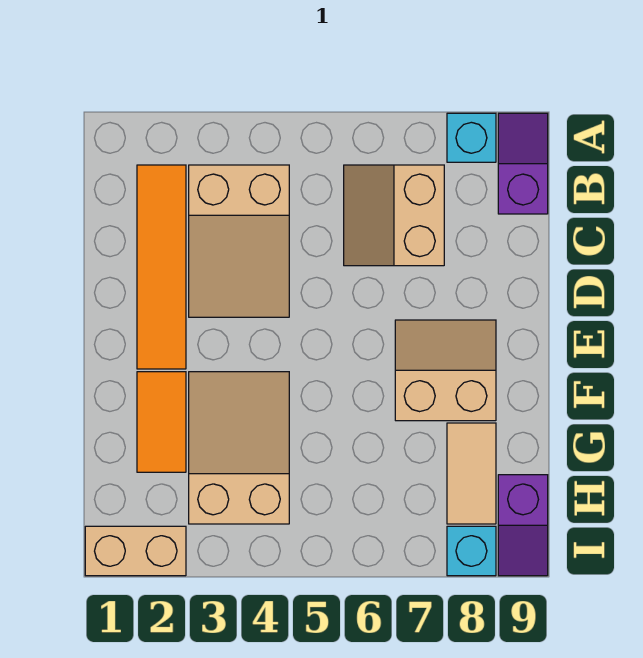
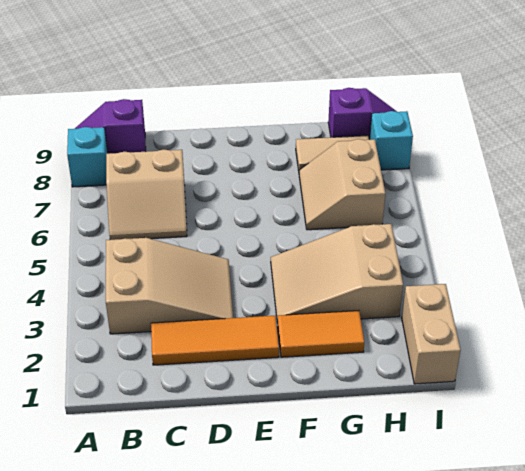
orange 1x4 tile [137,165,186,369] -> orange 1x3 tile [151,316,279,365]
tan 2x2 slope [395,320,496,421] -> tan 2x2 slope moved to [299,139,385,230]

